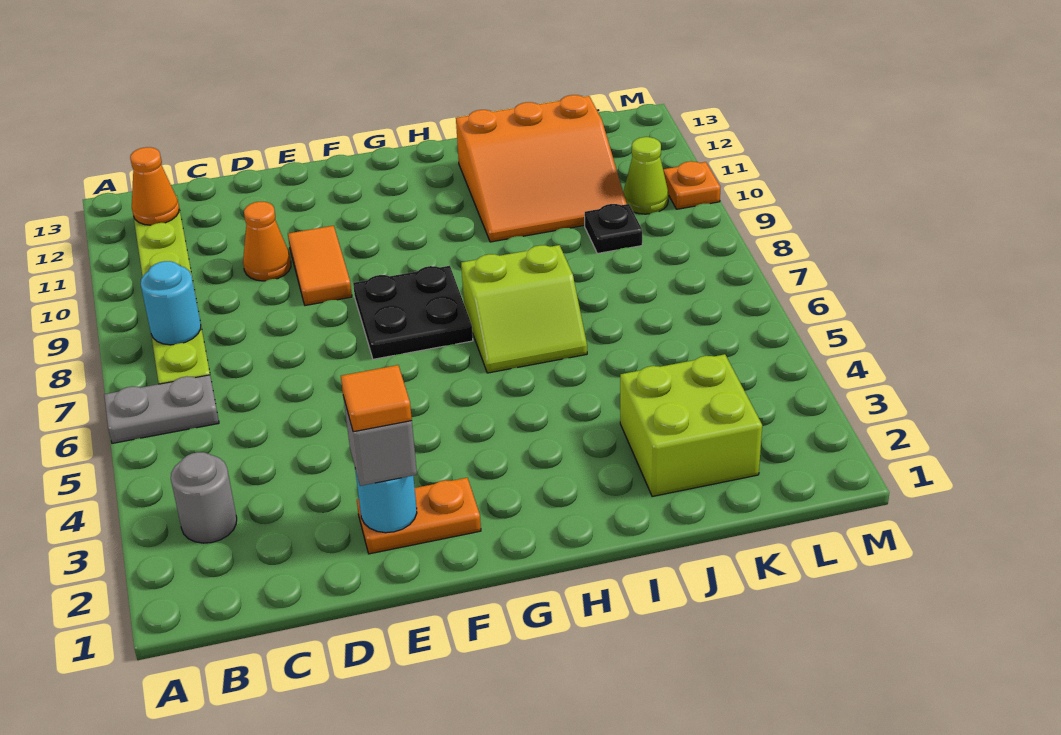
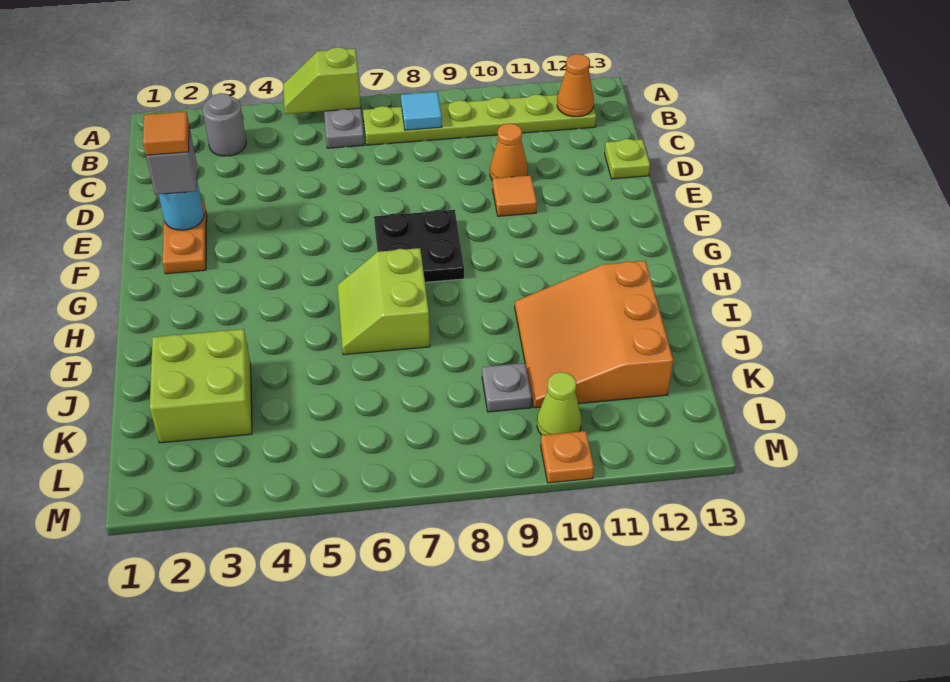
none -> lime 1x2 slope [283,47,361,114]
cyan 1x1 round brick [141,261,201,345] -> cyan 1x1 tile [401,92,442,130]
none -> lime 1x1 plate [605,139,650,179]
orange 1x2 tile [288,226,352,306] -> orange 1x1 tile [493,175,537,216]
black 1x1 plate [585,204,642,253] -> grey 1x1 plate [482,363,532,412]

